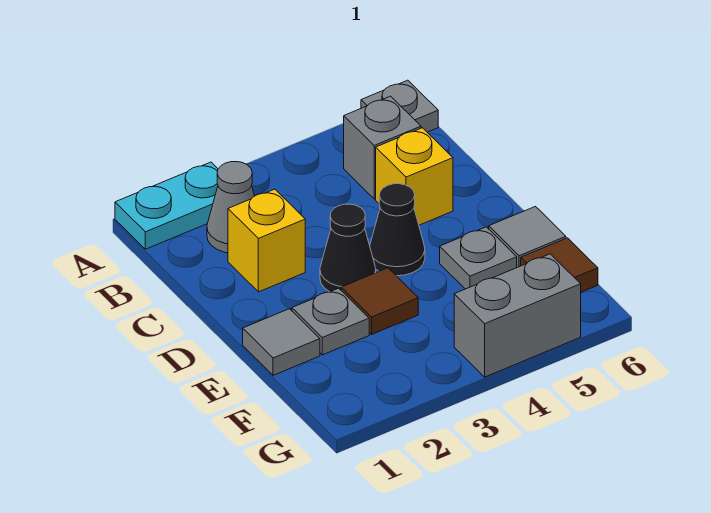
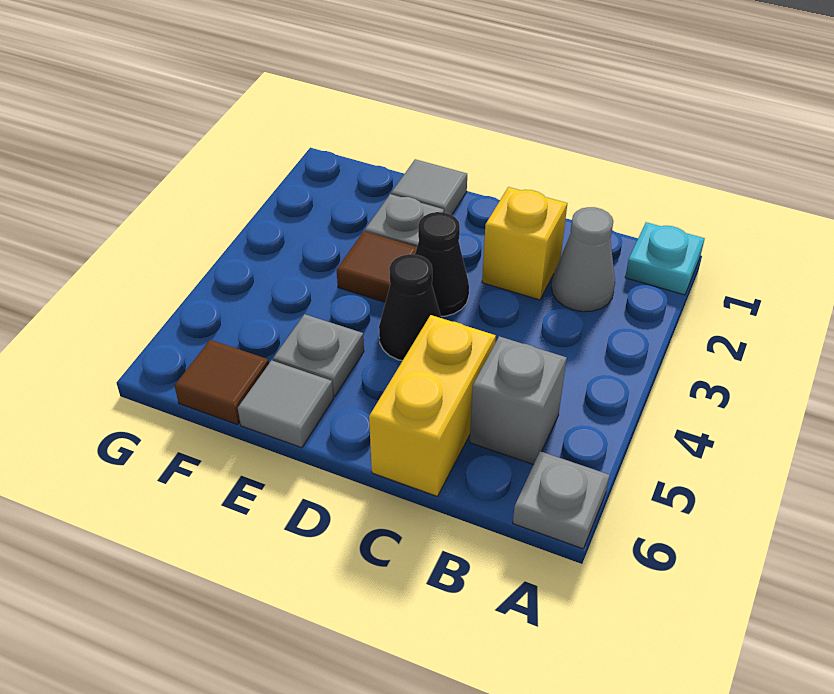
cyan 1x2 plate [115,162,218,249] -> cyan 1x1 plate [625,222,705,295]
yellow 1x1 brick [376,128,453,225] -> yellow 1x2 brick [369,315,496,496]
grey 1x2 brick [454,254,581,377] -> none

